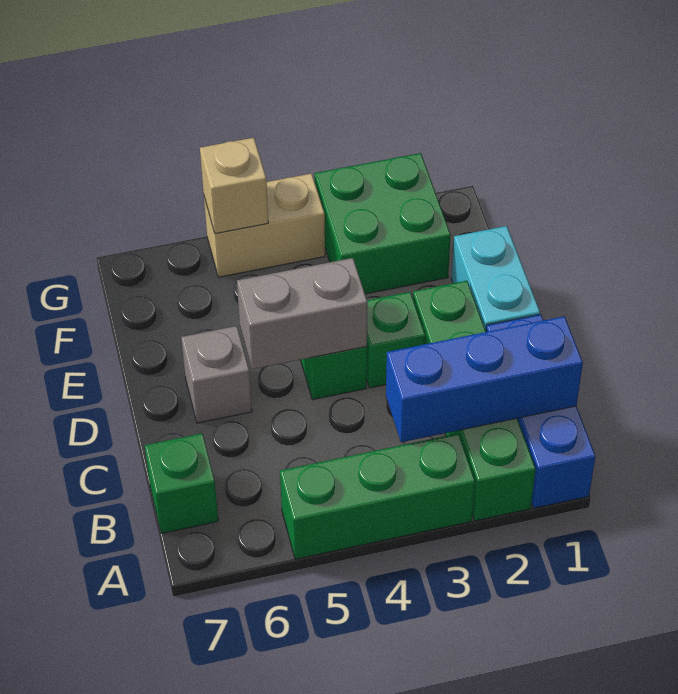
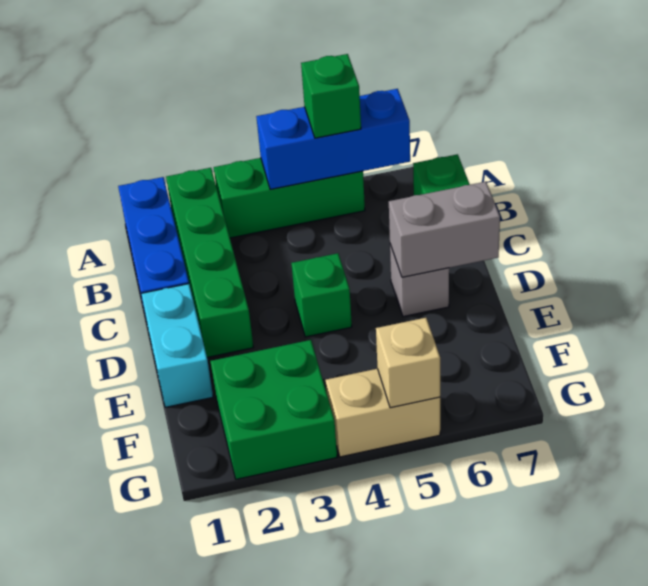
blue 1x3 brick [386,316,583,442] -> blue 1x3 brick moved to [256,89,410,189]
green 1x1 brick [367,292,425,388] -> green 1x1 brick moved to [301,54,361,138]
grey 1x2 brick [237,258,368,369] -> grey 1x2 brick moved to [389,182,500,277]

